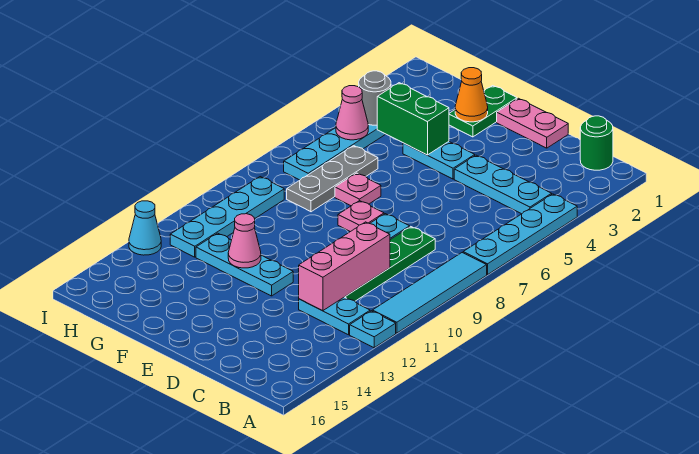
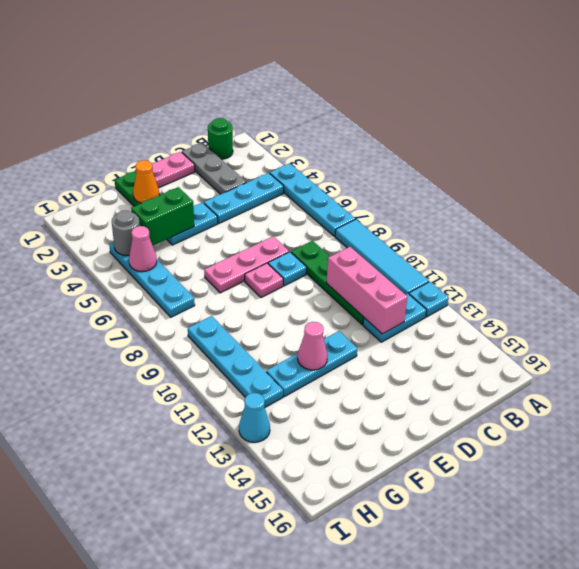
pink 1x1 plate [335,173,381,206] -> pink 1x3 plate [204,237,289,293]
grey 1x3 plate [287,146,378,212] -> grey 1x3 plate moved to [182,143,246,194]

